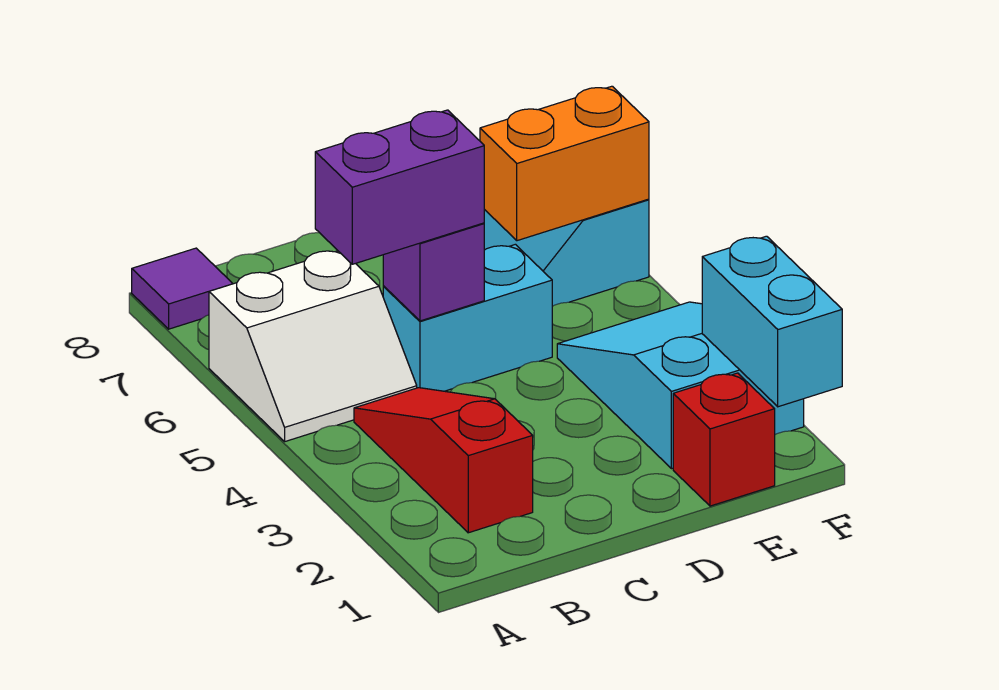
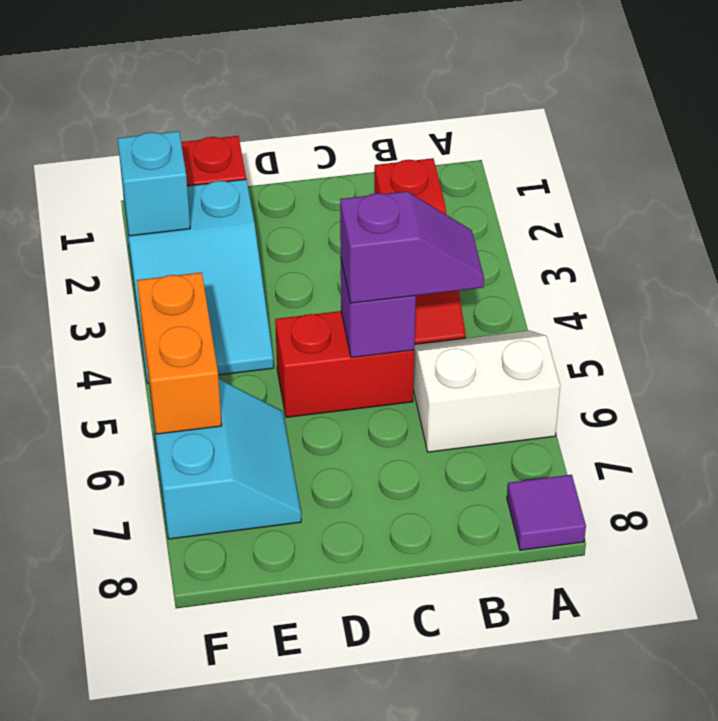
purple 1x2 brick [315,110,484,264] -> purple 1x2 slope [340,191,484,303]
cyan 1x2 brick [383,244,552,391] -> red 1x2 brick [275,311,414,417]
orange 1x2 brick [480,86,649,241] -> orange 1x2 brick turned to [137,272,222,434]
cyan 1x2 brick [702,236,842,407] -> cyan 1x1 brick [118,131,190,236]

